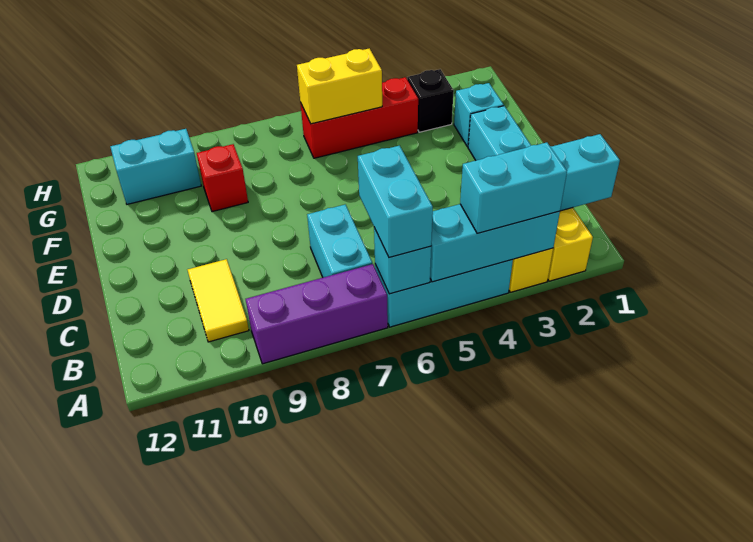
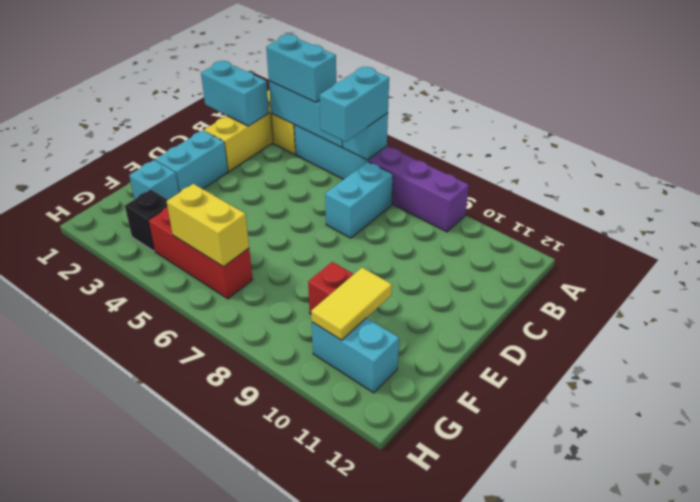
yellow 1x2 tile [188,259,249,342] -> yellow 1x2 tile moved to [311,268,392,340]

